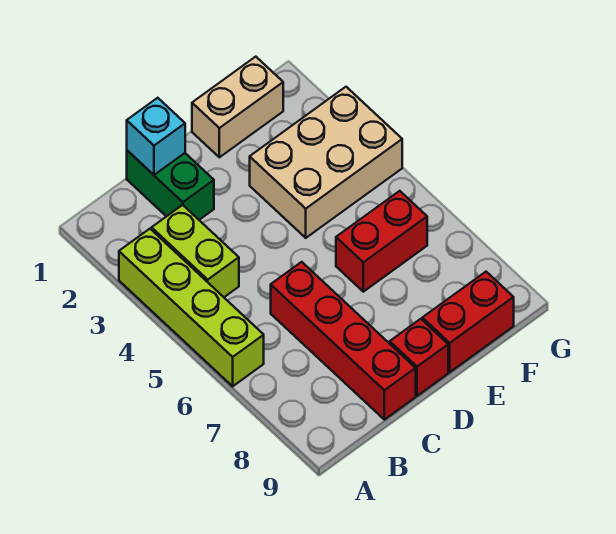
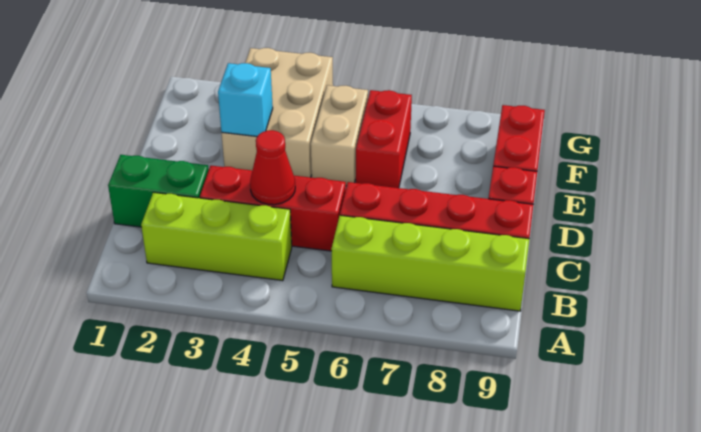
lime 1x4 brick [119,229,264,386] -> lime 1x4 brick moved to [331,215,529,311]
lime 1x2 brick [152,205,239,297] -> lime 1x3 brick [141,192,292,281]
cyan 1x1 brick [127,98,185,175] -> cyan 1x1 brick moved to [218,63,273,136]
none -> red 1x3 brick [200,166,346,251]
none -> red 1x1 cone [250,130,295,205]
tan 1x2 brick [192,57,283,157] -> tan 1x2 brick moved to [311,85,368,186]

